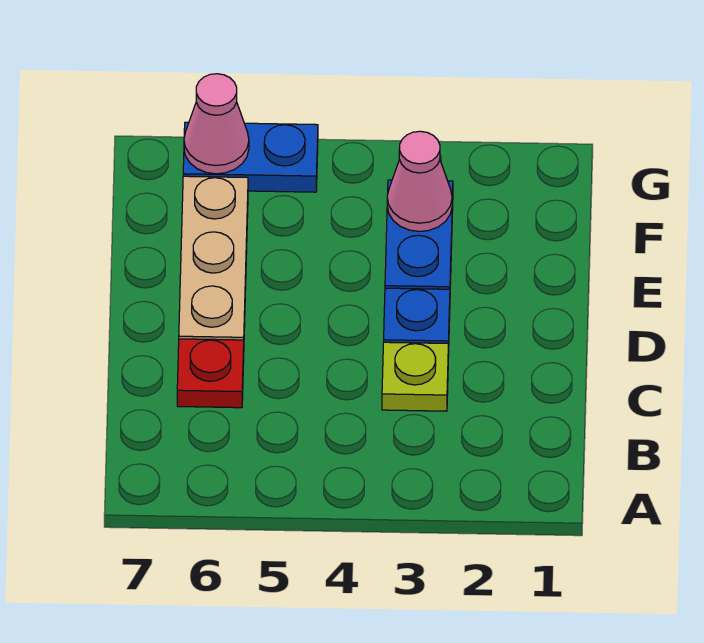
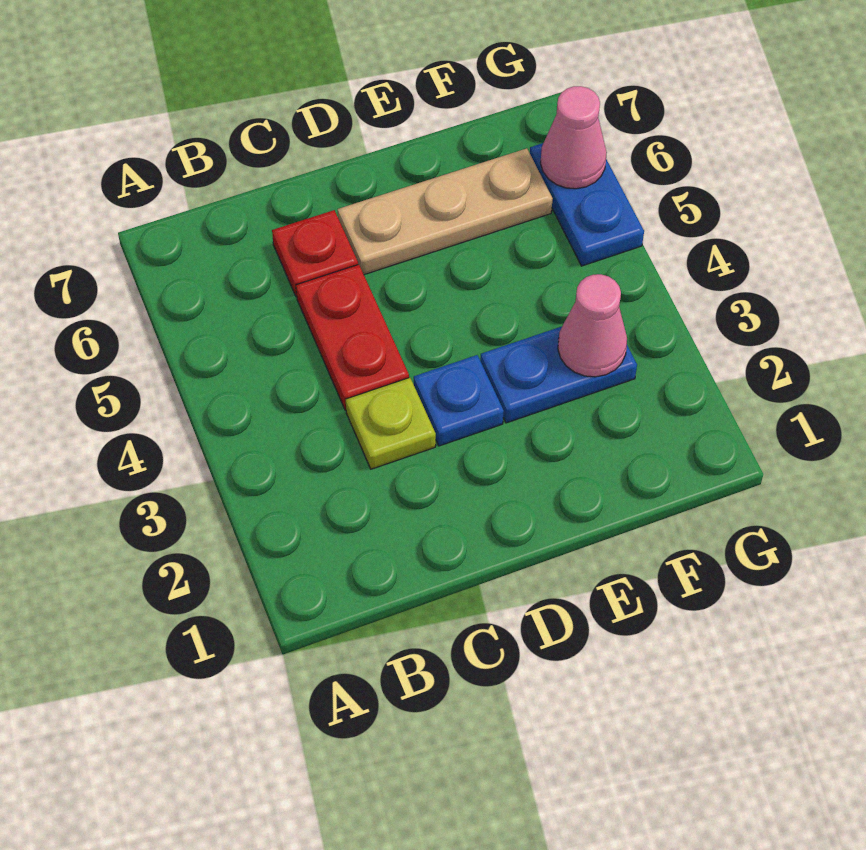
none -> red 1x2 plate [296,264,409,410]

